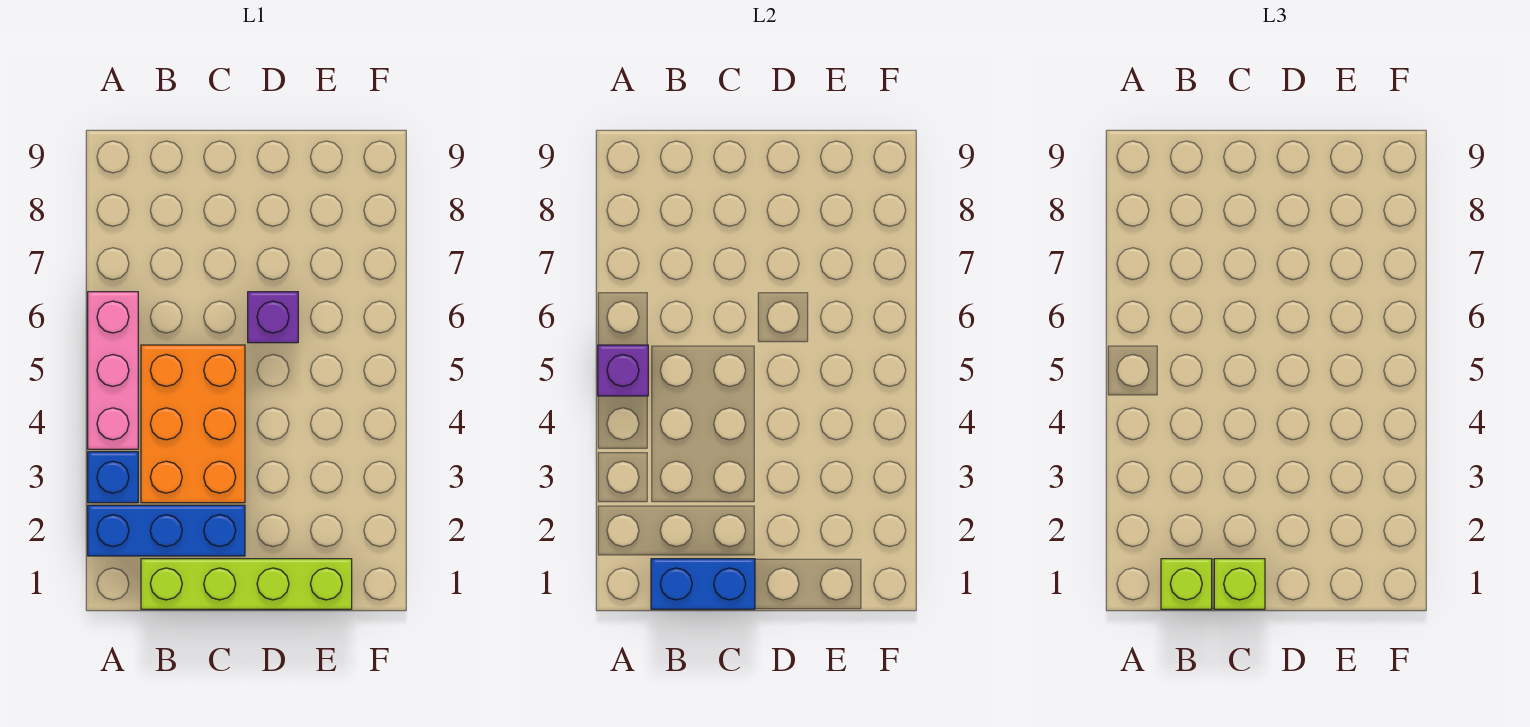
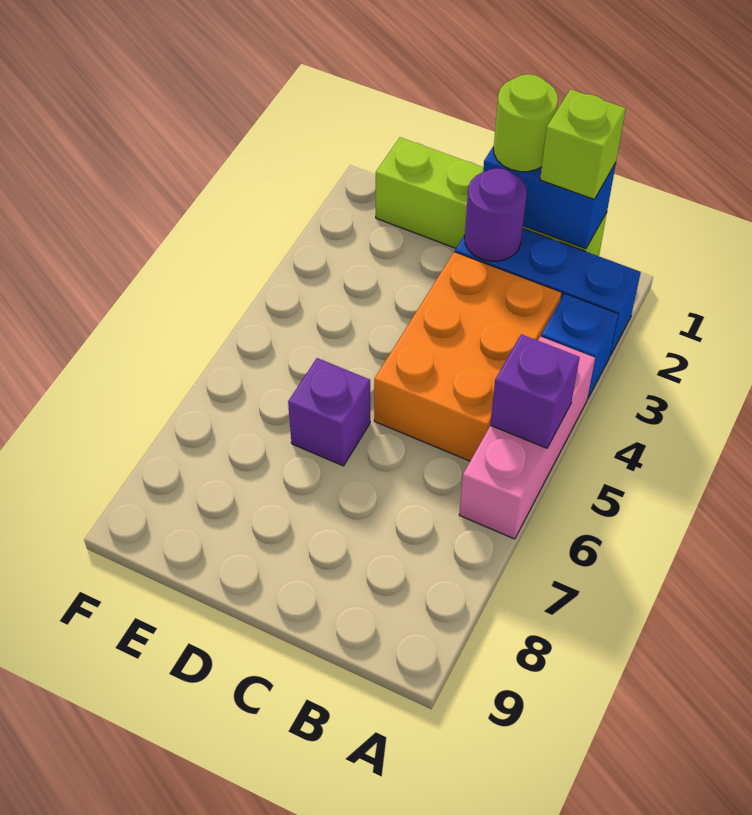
lime 1x1 brick [1214,559,1265,609] -> lime 1x1 round brick [494,74,558,172]
none -> purple 1x1 round brick [465,168,527,261]

